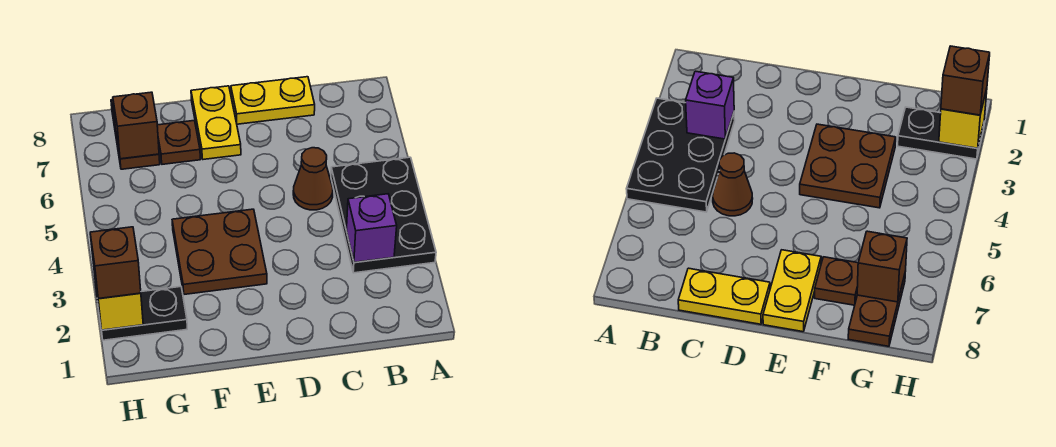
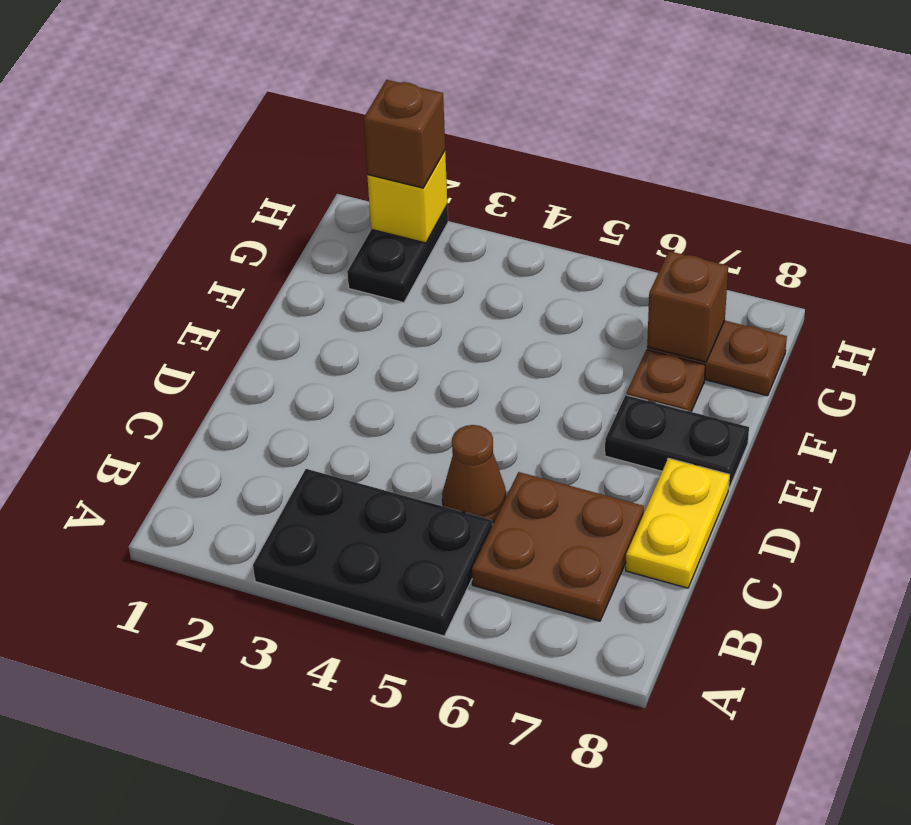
purple 1x1 brick [346,194,397,262] -> none
brown 2x2 plate [172,209,267,294] -> brown 2x2 plate moved to [472,472,644,621]
yellow 1x2 plate [191,86,241,159] -> black 1x2 plate [605,395,749,489]

